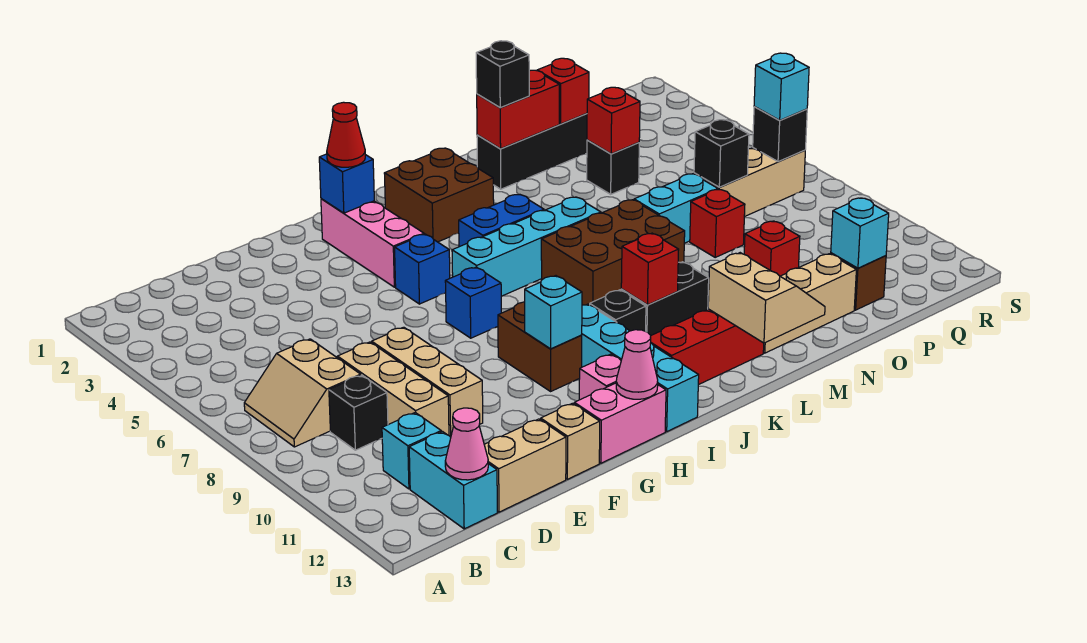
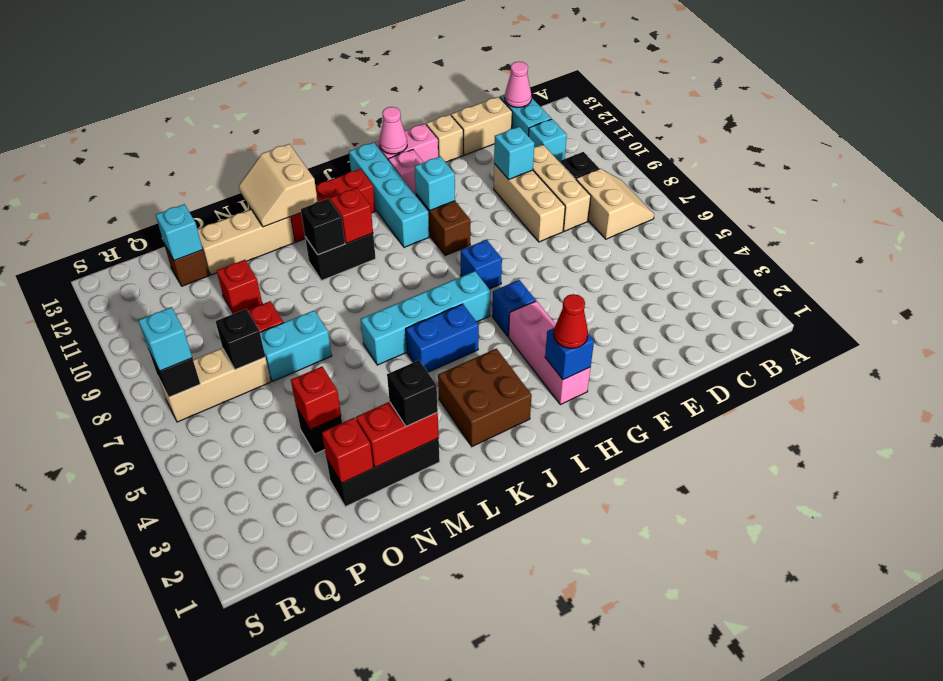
none -> cyan 1x1 brick [494,127,534,179]
black 1x1 brick [590,290,646,331] -> black 1x1 brick moved to [301,199,345,255]
brown 2x3 brick [541,200,685,305] -> none

